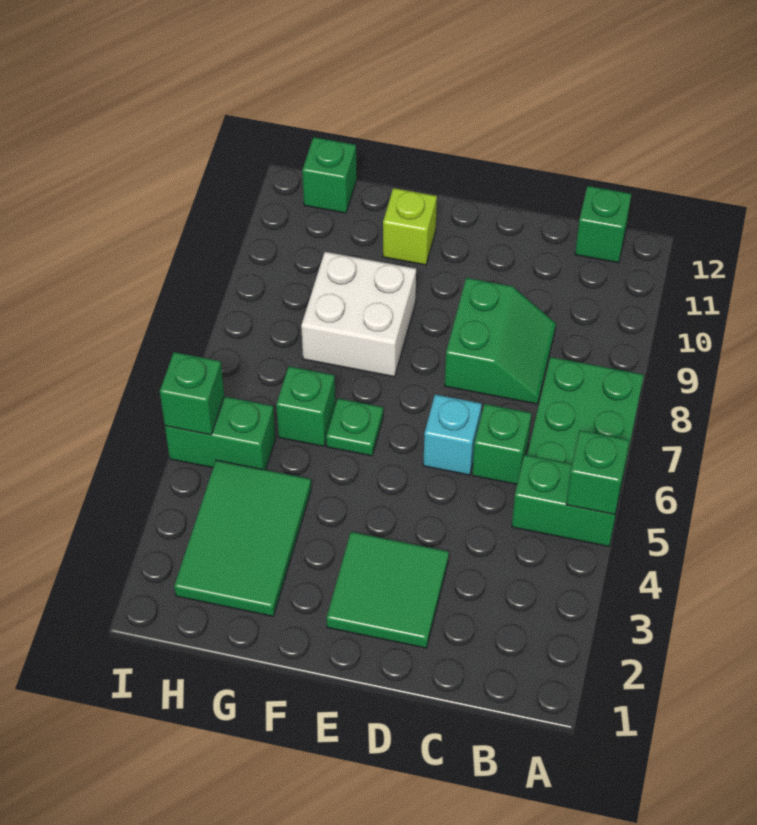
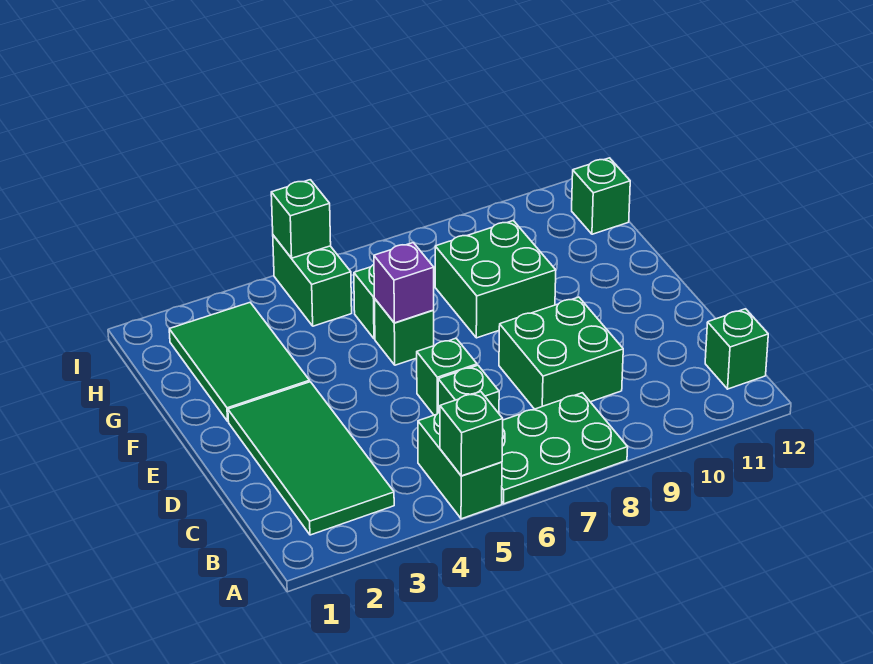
green 2x2 slope [445,278,556,404] -> green 2x2 brick [499,297,623,409]
green 2x2 tile [326,532,449,648] -> green 2x4 tile [228,382,394,535]
cyan 1x1 brick [423,394,482,475] -> green 1x1 brick [417,338,477,415]
green 1x1 plate [326,398,383,456] -> green 1x1 brick [374,299,434,365]
none -> purple 1x1 brick [374,243,434,323]
white 2x2 brick [301,252,416,377] -> green 2x2 brick [435,221,556,338]
lime 1x1 brick [383,188,437,265] -> none
green 2x3 tile [174,460,311,616] -> green 2x3 tile turned to [169,303,310,421]

